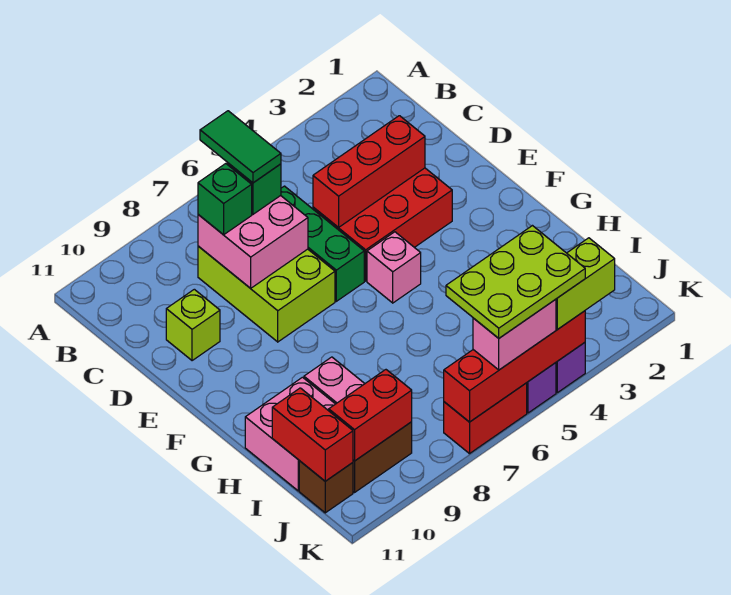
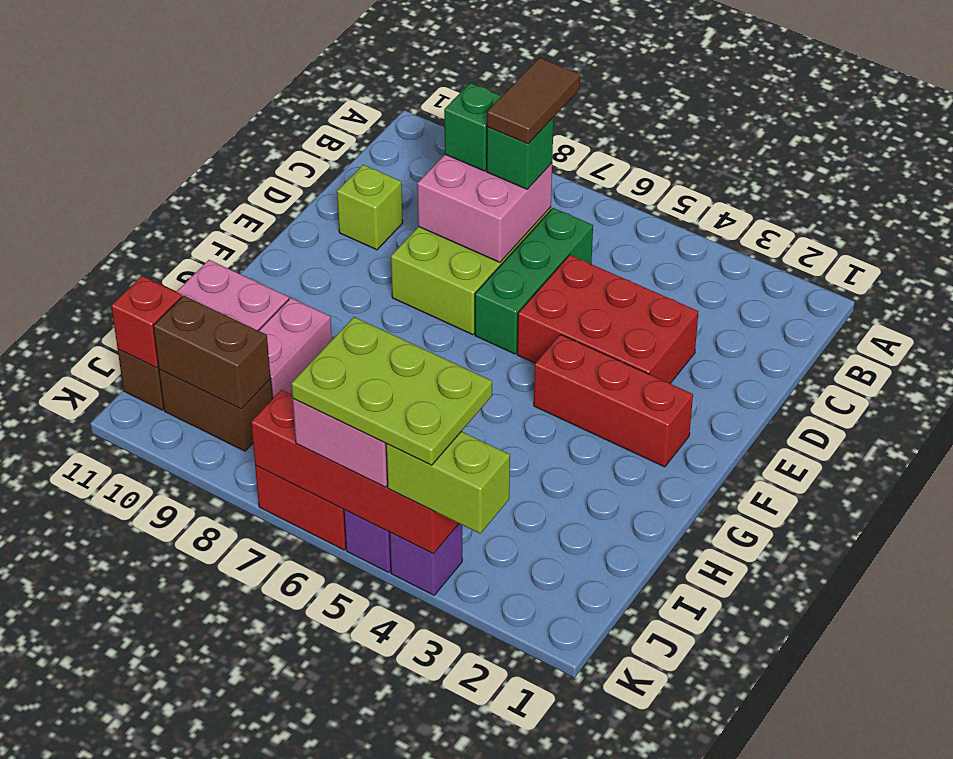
green 1x2 tile [200,111,281,183] -> brown 1x2 tile [487,58,580,144]
red 1x3 brick [313,116,425,228] -> red 1x3 brick moved to [534,334,693,467]
pink 1x1 brick [367,232,421,303] -> none
red 1x2 brick [272,388,353,481] -> red 1x1 brick [111,276,182,368]
red 1x2 brick [329,370,412,461] -> brown 1x2 brick [153,296,271,409]

